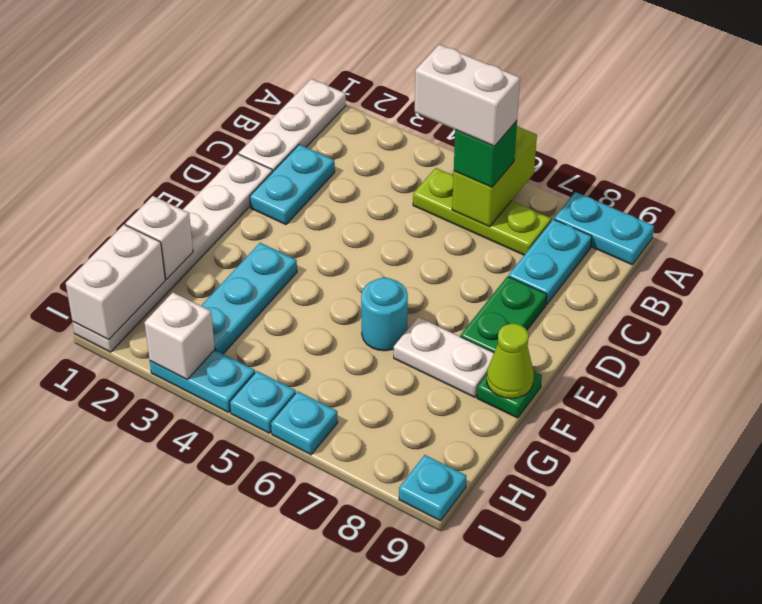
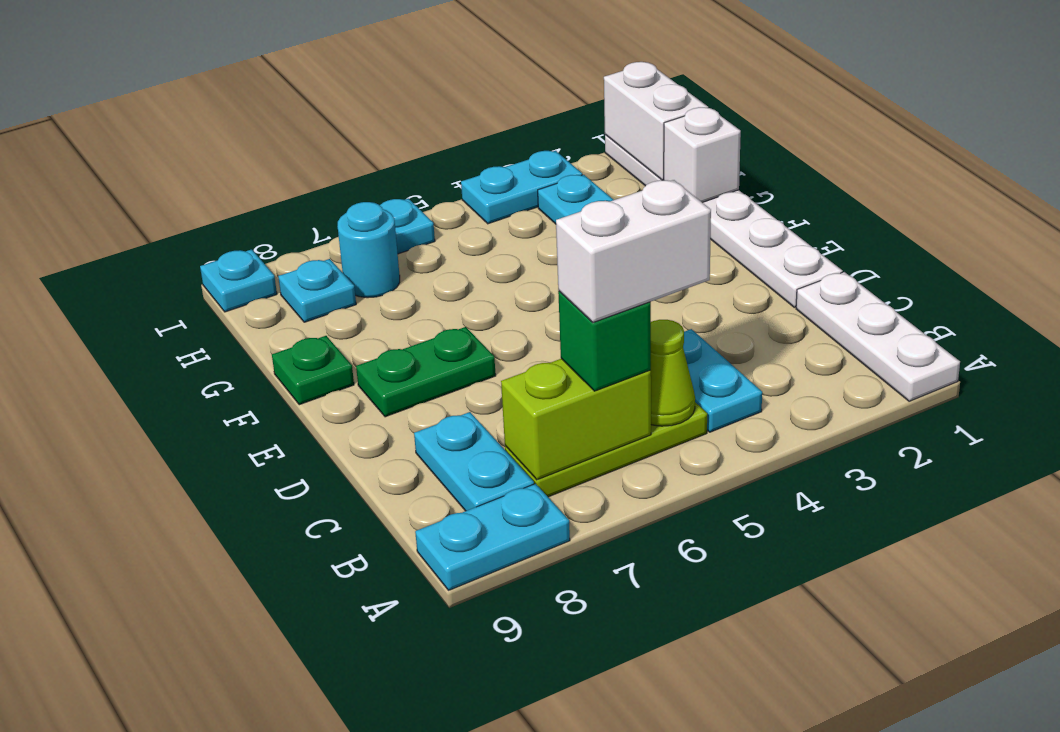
lime 1x2 brick [452,126,537,227] -> lime 1x2 brick turned to [501,359,651,480]
cyan 1x2 plate [250,144,335,225] -> cyan 1x2 plate moved to [683,329,762,432]
green 1x2 plate [460,276,547,352] -> green 1x2 plate turned to [356,327,496,417]
cyan 1x1 round brick [361,278,408,351] -> cyan 1x1 round brick moved to [338,202,400,298]
white 1x2 plate [394,317,494,397] -> none
lime 1x1 cone [487,324,534,399] -> lime 1x1 cone moved to [650,320,695,426]
white 1x1 brick [144,292,215,379] -> none
cyan 1x1 plate [230,371,296,433] -> cyan 1x1 plate moved to [278,259,356,322]

